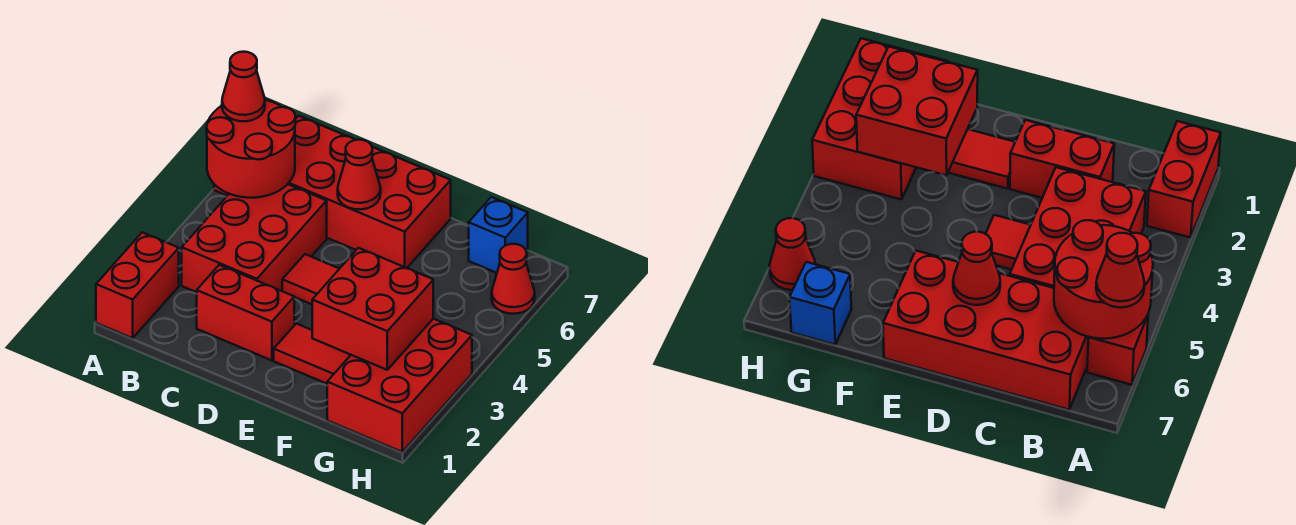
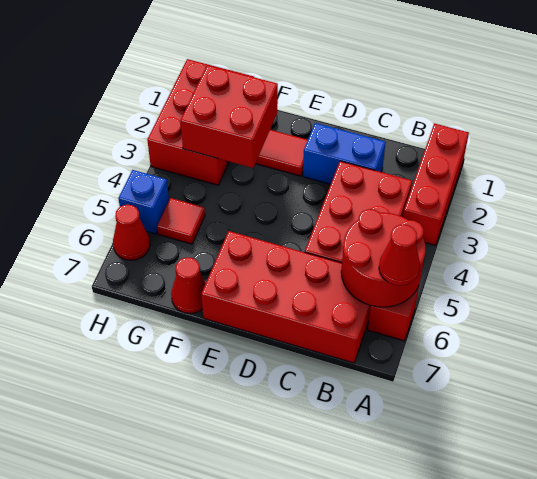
red 1x2 brick [96,232,179,338] -> red 1x3 brick [403,123,469,245]
red 1x2 brick [197,265,294,360] -> blue 1x2 brick [303,123,386,184]
red 1x1 tile [282,254,339,304] -> red 1x1 tile moved to [157,198,205,244]
red 1x1 cone [338,140,381,209] -> red 1x1 cone moved to [171,258,206,314]
blue 1x1 brick [469,197,528,273] -> blue 1x1 brick moved to [118,170,169,234]

